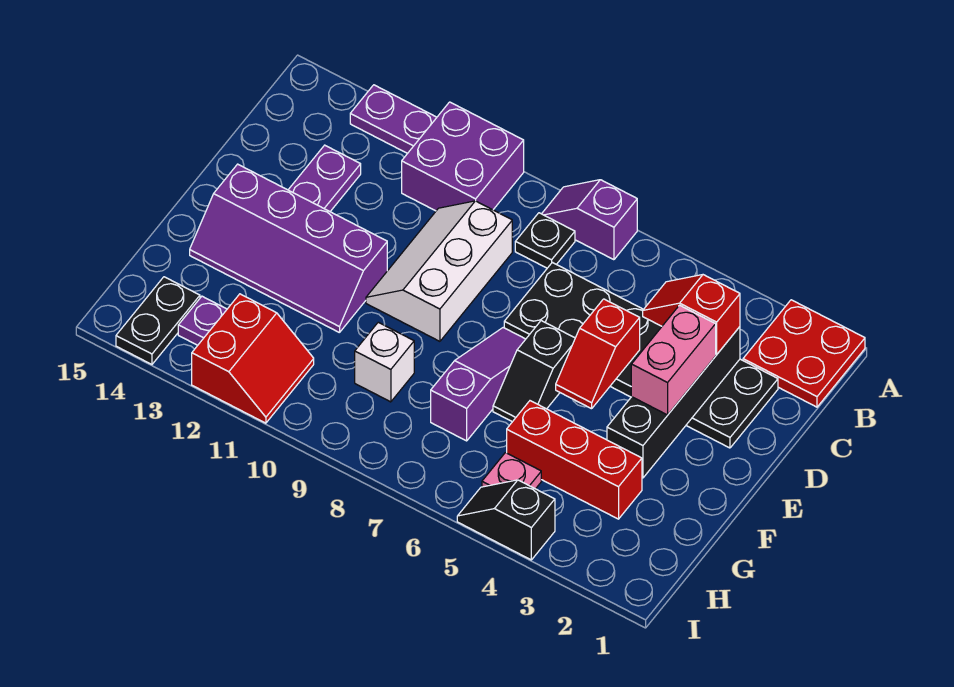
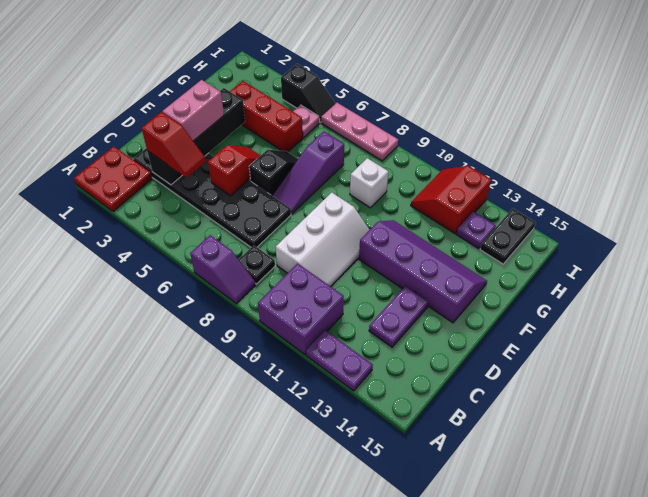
none -> pink 1x3 plate [321,103,398,161]

